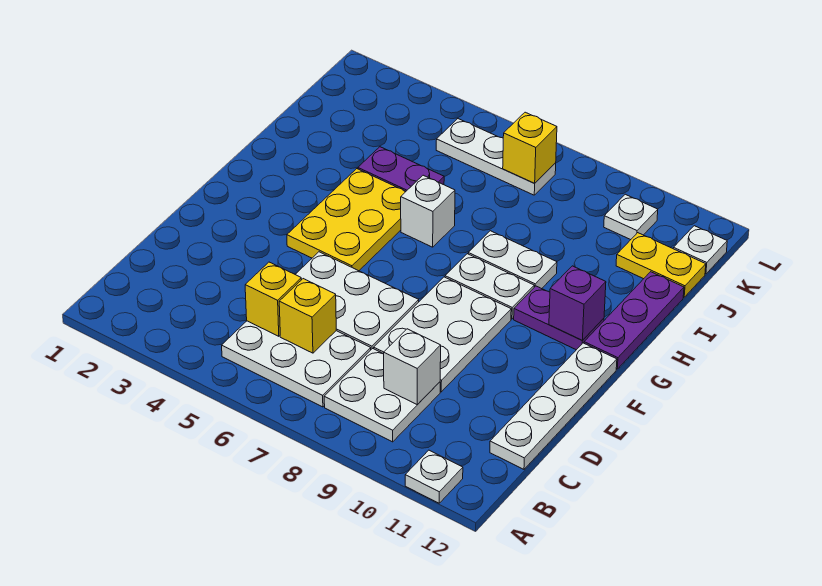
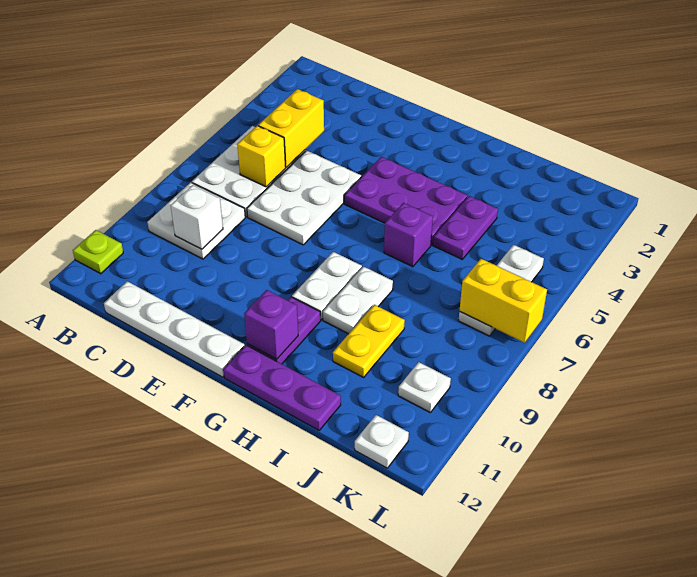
white 1x1 plate [405,450,463,503] -> lime 1x1 plate [73,230,123,274]
yellow 1x1 brick [245,262,301,336] -> yellow 1x2 brick [258,89,324,167]
white 2x3 plate [374,277,511,392] -> none
yellow 2x3 plate [287,169,406,271] -> purple 2x3 plate [344,157,468,245]
white 1x1 brick [401,175,455,247] -> purple 1x1 brick [384,203,433,267]
yellow 1x2 plate [616,233,706,297] -> yellow 1x2 plate moved to [333,305,405,377]
yellow 1x1 brick [503,112,557,183] -> yellow 1x2 brick [459,259,547,343]

